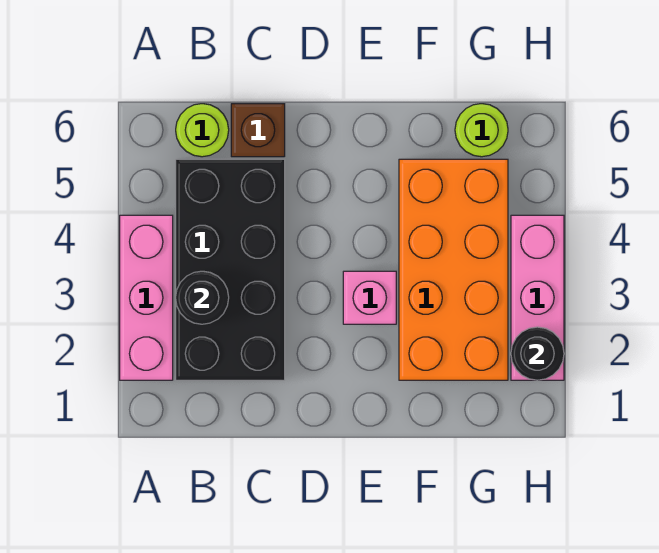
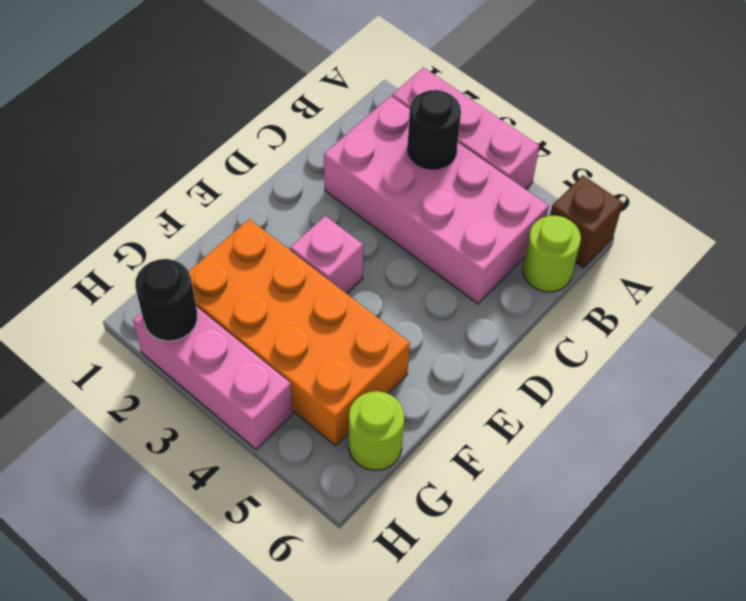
black 2x4 brick [176,159,285,380] -> pink 2x4 brick [324,96,549,304]
brown 1x1 brick [231,104,285,157] -> brown 1x1 brick moved to [550,175,623,268]

